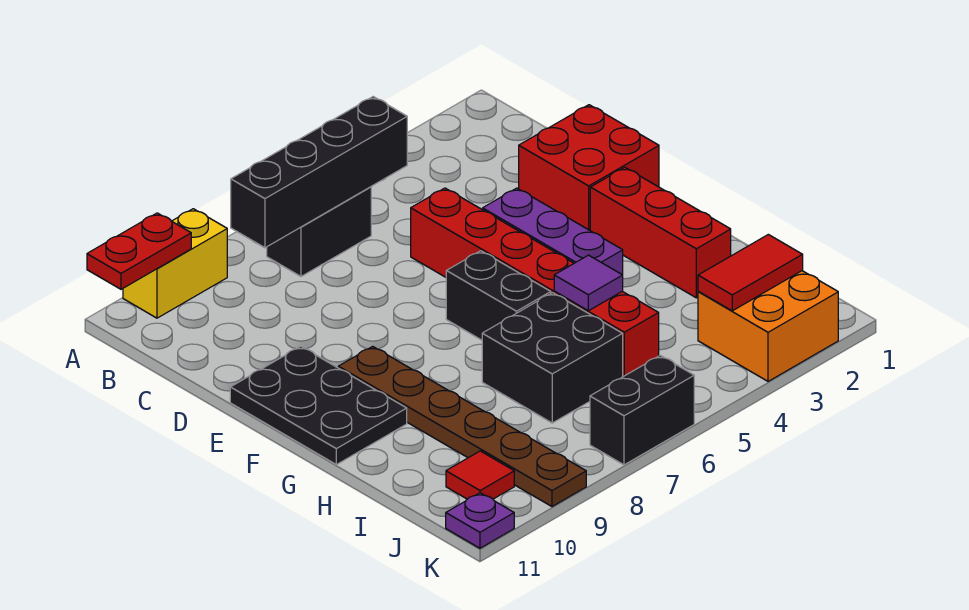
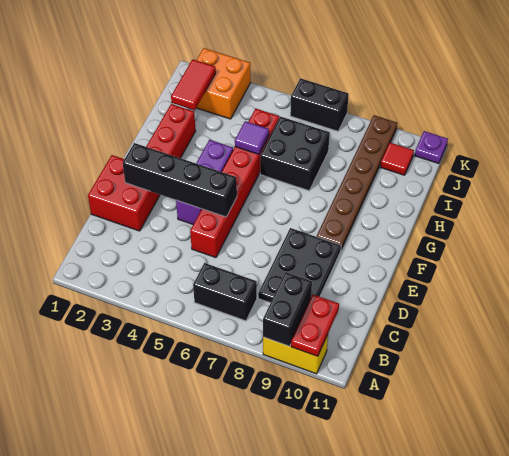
red 1x2 plate [87,213,191,289] -> red 1x2 plate turned to [291,295,339,356]
black 1x4 brick [231,97,407,248] -> black 1x4 brick moved to [123,143,237,217]
black 2x3 plate [230,346,407,465] -> black 2x3 plate moved to [258,228,341,303]
black 1x2 brick [446,251,551,340] -> black 1x2 brick moved to [263,272,312,346]
red 1x2 tile [698,234,803,311] -> red 1x2 tile turned to [171,59,216,110]

